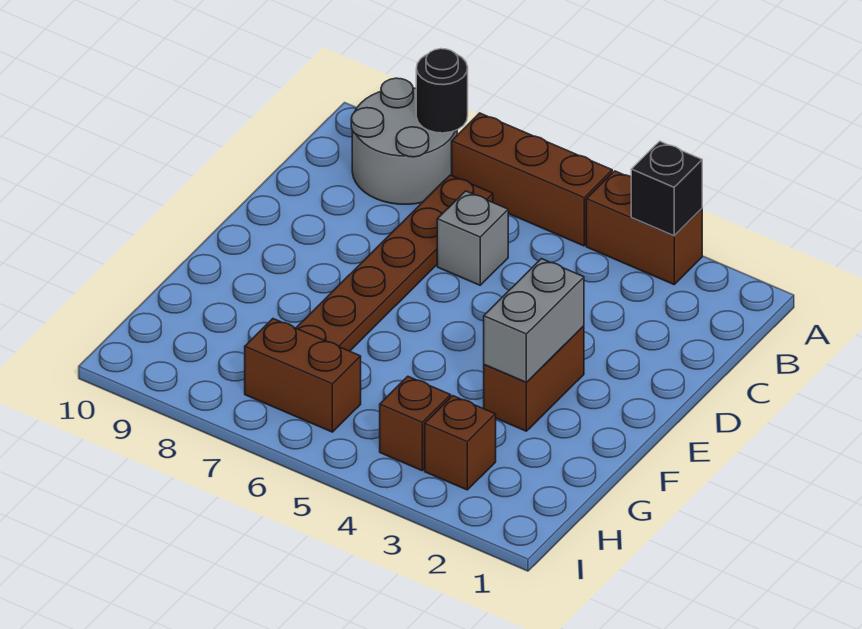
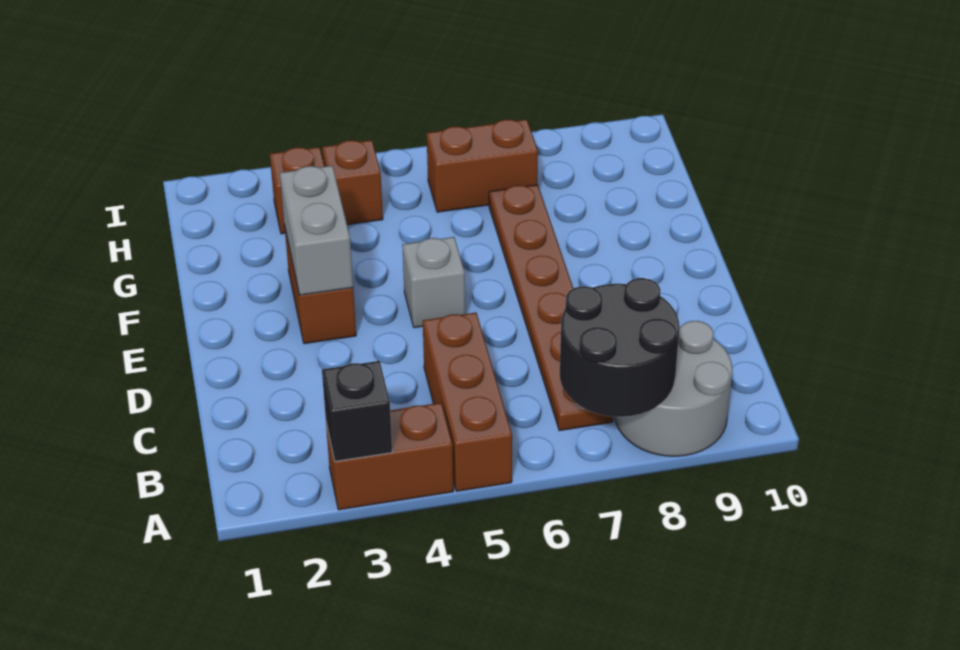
brown 1x3 brick [452,113,612,246] -> brown 1x3 brick turned to [423,313,512,491]
black 1x1 round brick [416,49,468,133] -> black 2x2 round brick [560,278,679,417]
grey 1x1 brick [437,191,508,285] -> grey 1x1 brick moved to [402,237,465,328]

